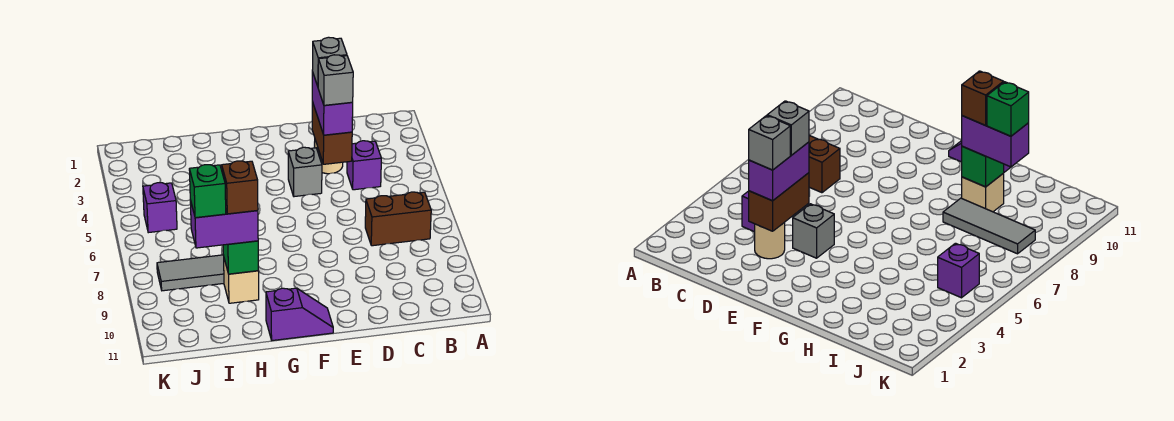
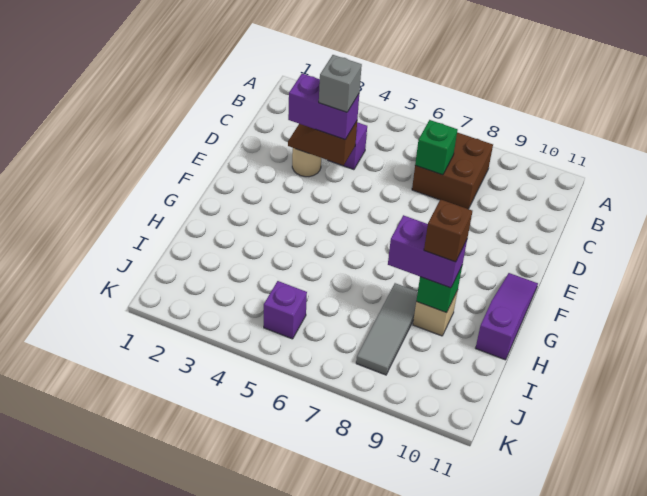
brown 1x2 brick [365,192,431,246] -> brown 2x2 brick [412,132,493,209]
brown 1x2 brick [312,102,352,164] -> brown 1x2 slope [288,121,357,165]
grey 1x1 brick [312,37,347,86] -> none
grey 1x1 brick [288,147,322,197] -> none
purple 1x2 slope [266,288,333,341] -> purple 1x3 slope [476,273,538,360]
purple 1x2 brick [190,200,258,248] -> purple 1x2 brick turned to [388,215,467,288]
green 1x1 brick [189,165,226,218] -> green 1x1 brick moved to [415,120,458,175]

